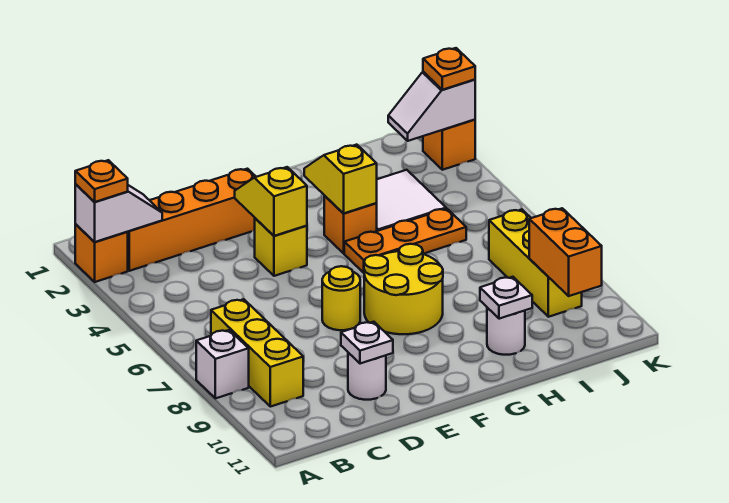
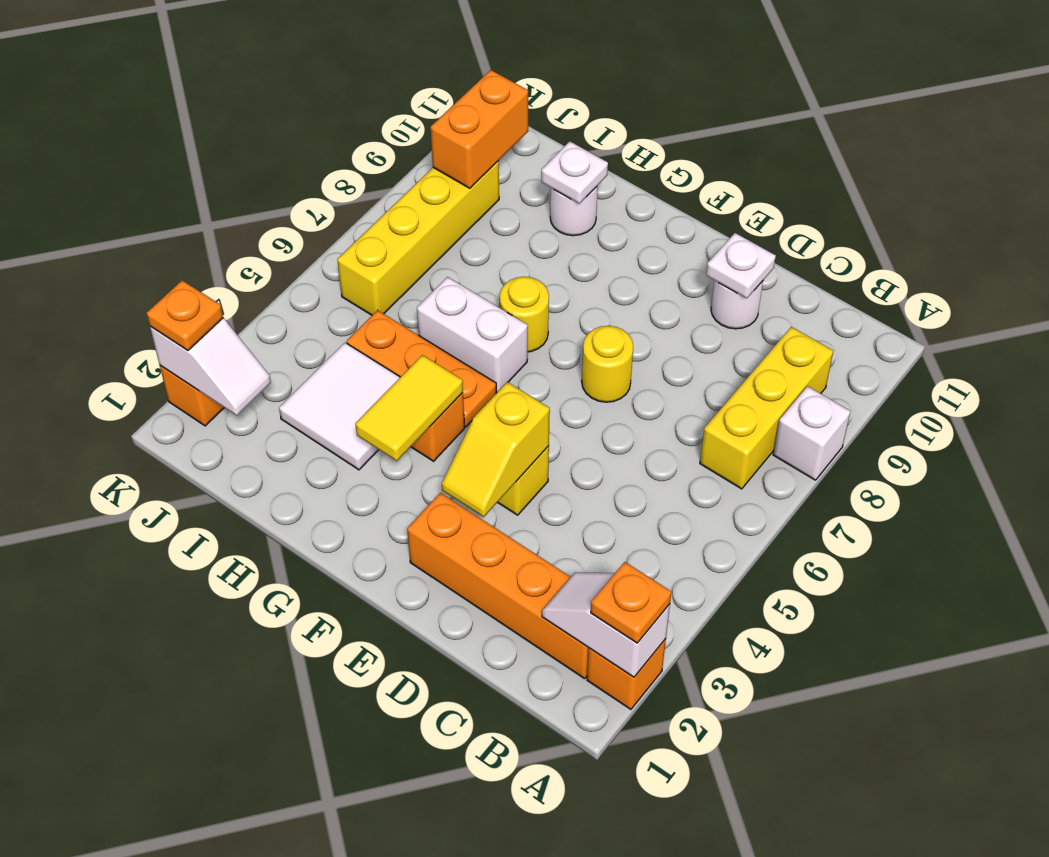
yellow 2x2 round brick [364,244,443,334] -> yellow 1x1 round brick [500,277,549,352]
yellow 1x2 slope [304,145,377,214] -> yellow 1x2 tile [355,355,463,461]
none -> white 1x2 brick [417,277,528,393]
yellow 1x3 brick [489,210,582,317] -> yellow 1x4 brick [337,161,499,315]

